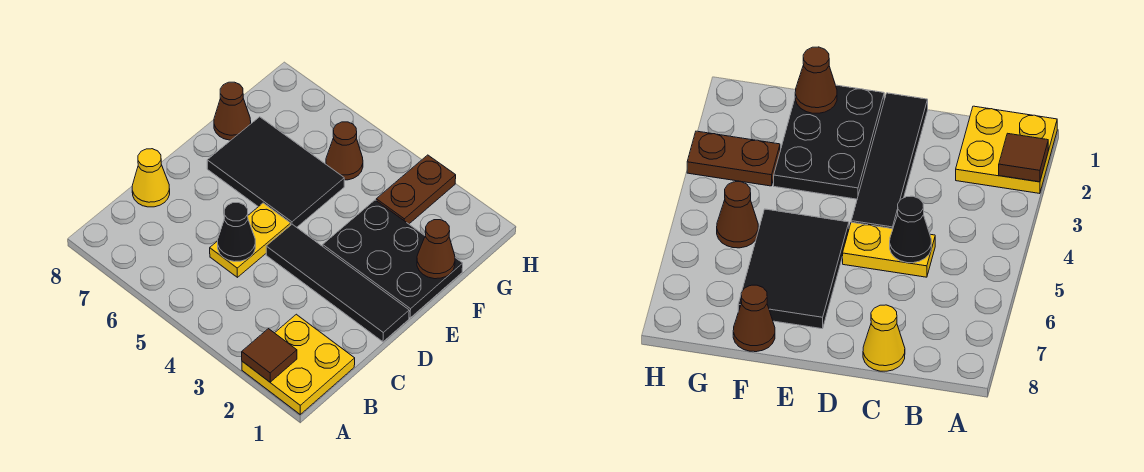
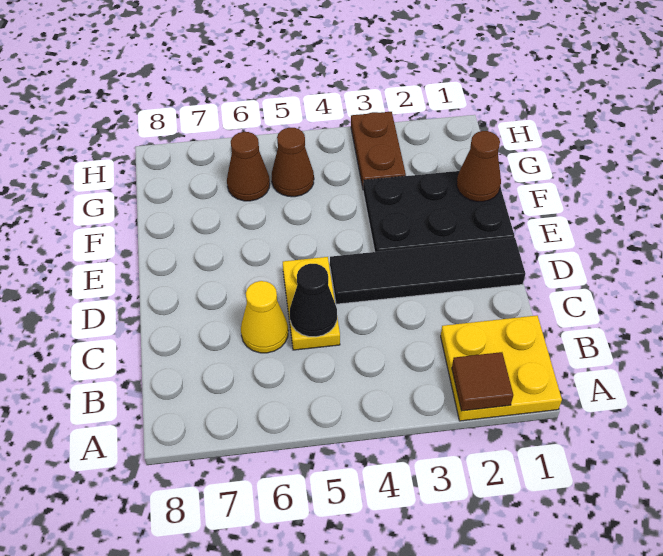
yellow 1x1 cone [132,149,170,207] -> yellow 1x1 cone moved to [241,281,288,353]
black 2x3 tile [207,117,344,227] -> none
brown 1x1 cone [214,82,251,140] -> brown 1x1 cone moved to [227,132,270,201]

